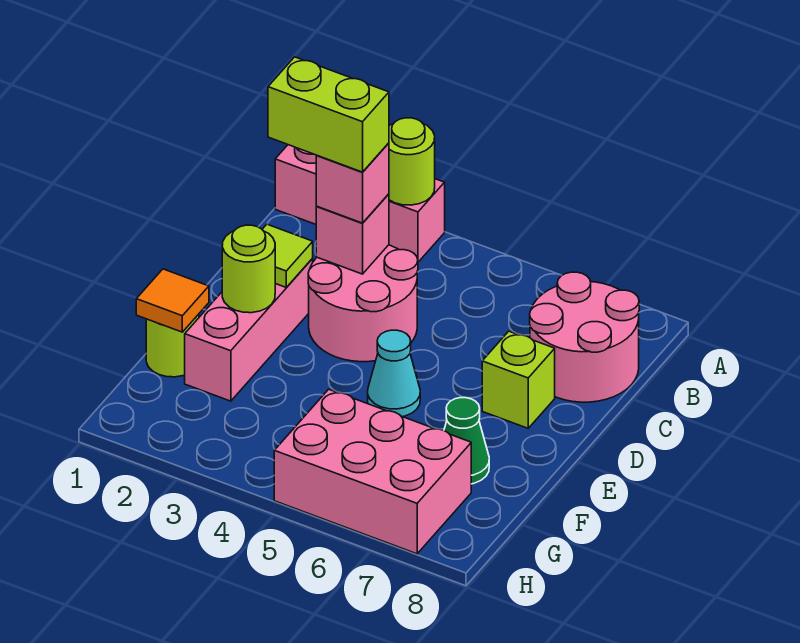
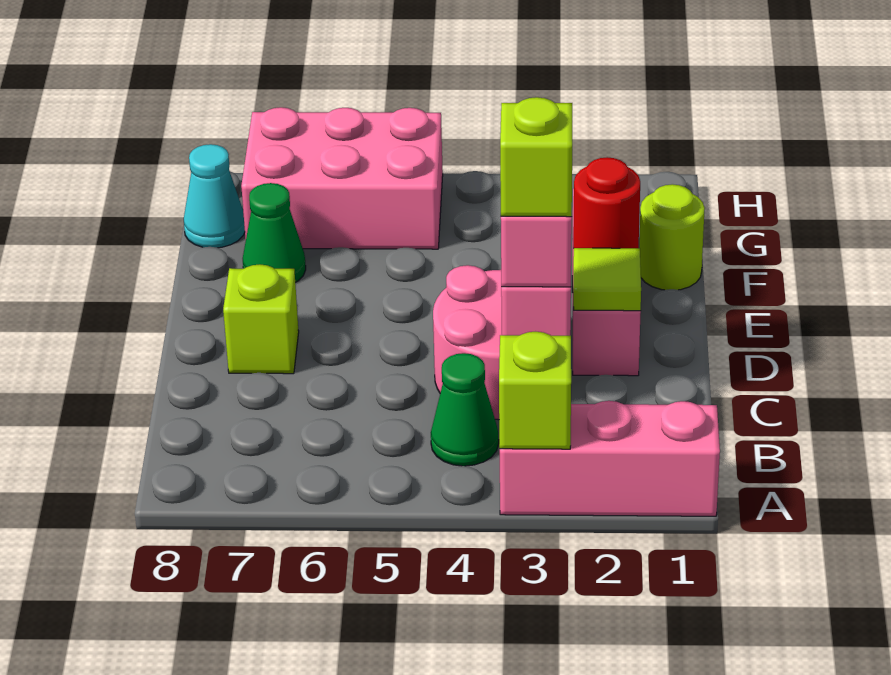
lime 1x1 round brick [389,118,435,205] -> lime 1x1 brick [499,332,571,449]
none -> green 1x1 cone [431,353,499,466]
pink 2x2 round brick [530,272,639,402] -> none
lime 1x2 brick [268,57,389,172] -> lime 1x1 brick [500,97,572,217]
lime 1x1 round brick [222,225,275,313] -> red 1x1 round brick [573,157,640,248]
cyan 1x1 cone [368,330,420,417] -> cyan 1x1 cone moved to [184,144,245,248]
orange 1x1 tile [136,269,209,332] -> none

